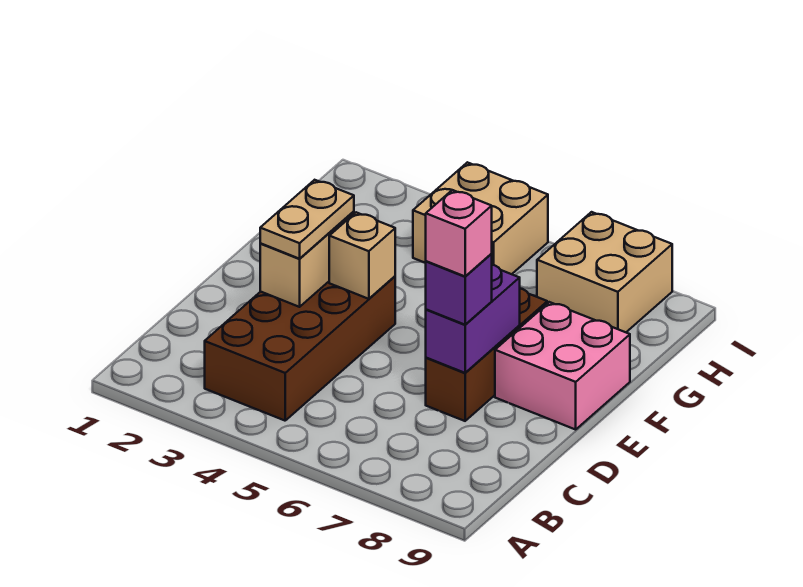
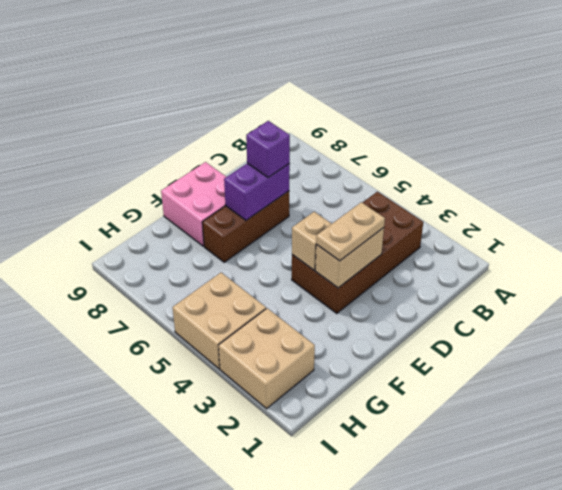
pink 1x1 brick [426,190,492,276] -> none
tan 2x2 brick [537,212,672,332] -> tan 2x2 brick moved to [219,308,315,409]

